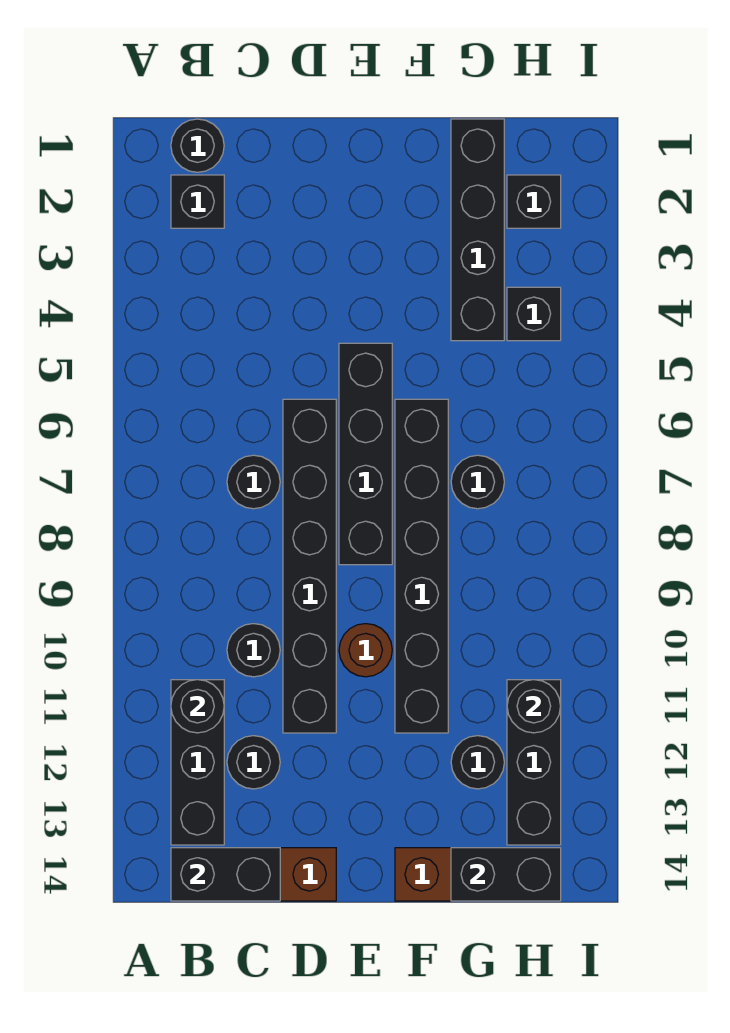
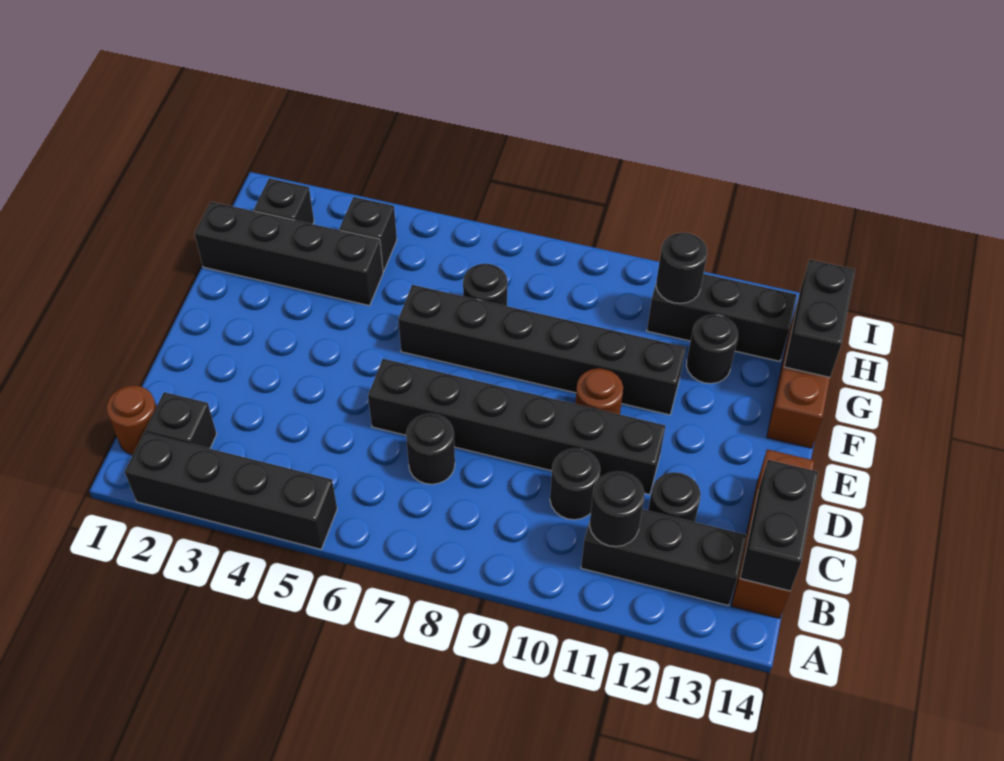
black 1x1 round brick [171,119,224,172] -> brown 1x1 round brick [107,385,157,455]
black 1x4 brick [339,343,392,565] -> black 1x4 brick moved to [125,432,337,549]

